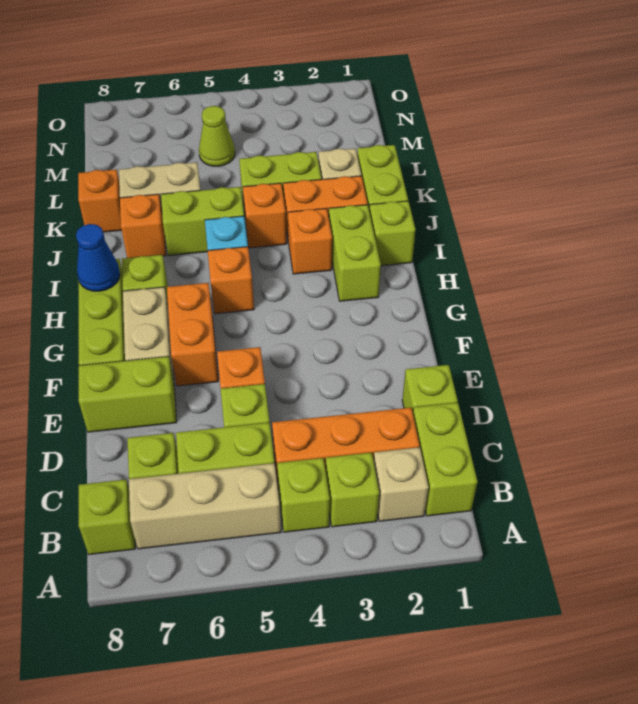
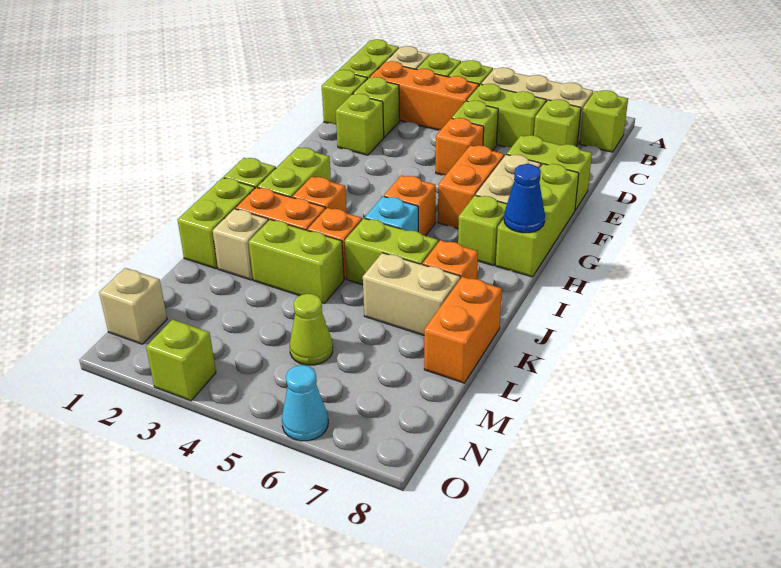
none -> lime 1x1 brick [353,77,400,137]
none -> lime 1x1 brick [336,94,384,155]
orange 1x1 brick [78,170,121,232] -> orange 1x2 brick [424,277,502,383]
none -> tan 1x1 brick [99,268,167,344]
none -> lime 1x1 brick [146,319,216,401]
none -> cyan 1x1 cone [282,365,328,441]

